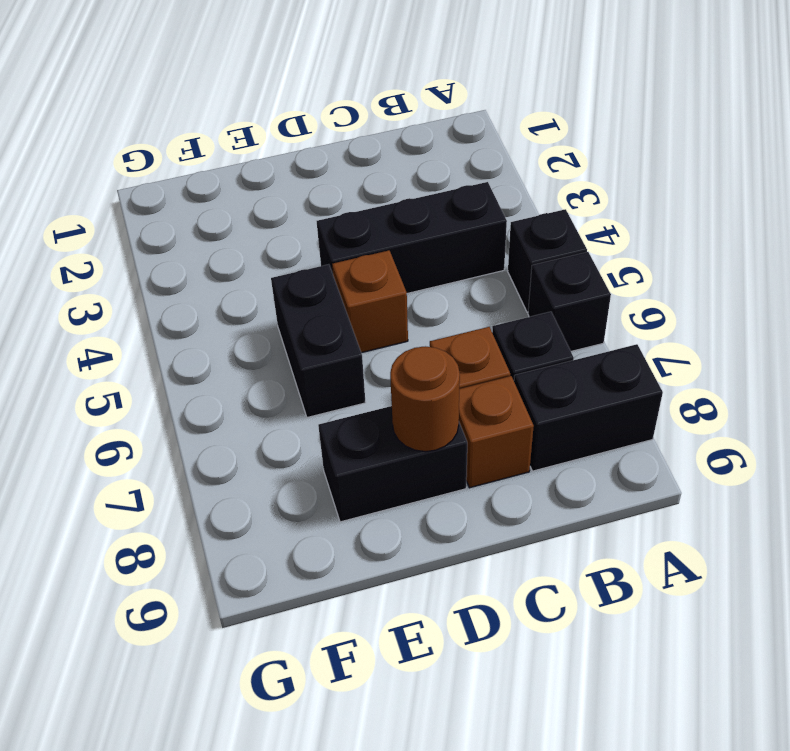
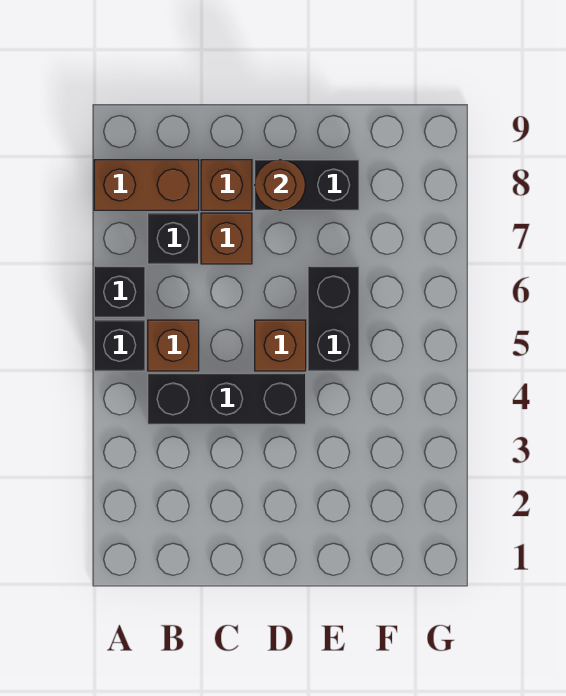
black 1x2 brick [514,344,663,471] -> brown 1x2 brick [94,160,199,210]
none -> brown 1x1 brick [148,320,199,371]

